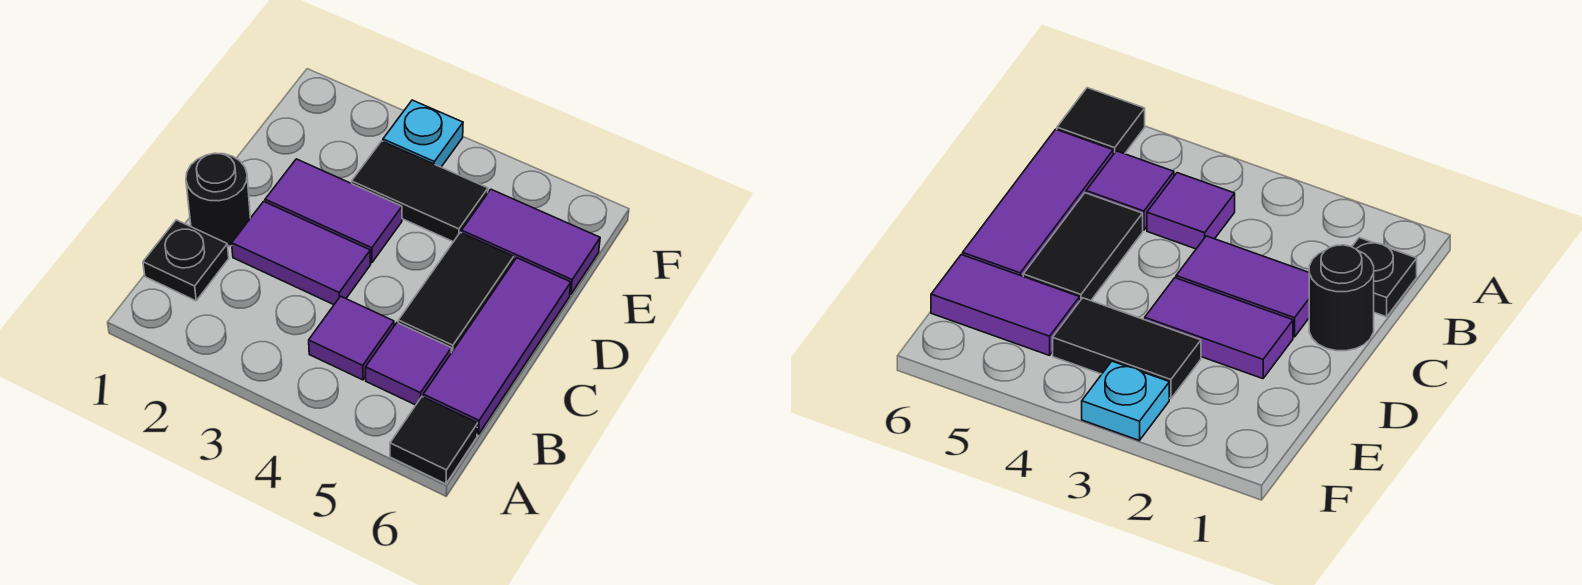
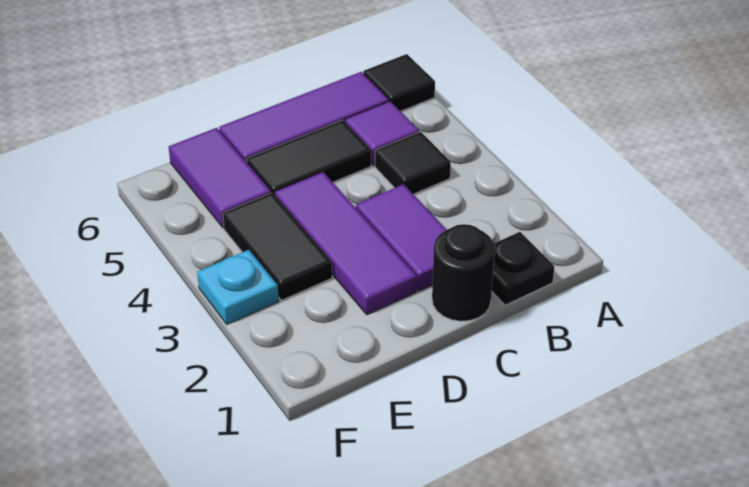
purple 1x1 tile [309,296,394,380] -> black 1x1 tile [375,132,451,194]
purple 1x2 tile [265,159,402,263] -> purple 1x3 tile [275,172,417,315]

